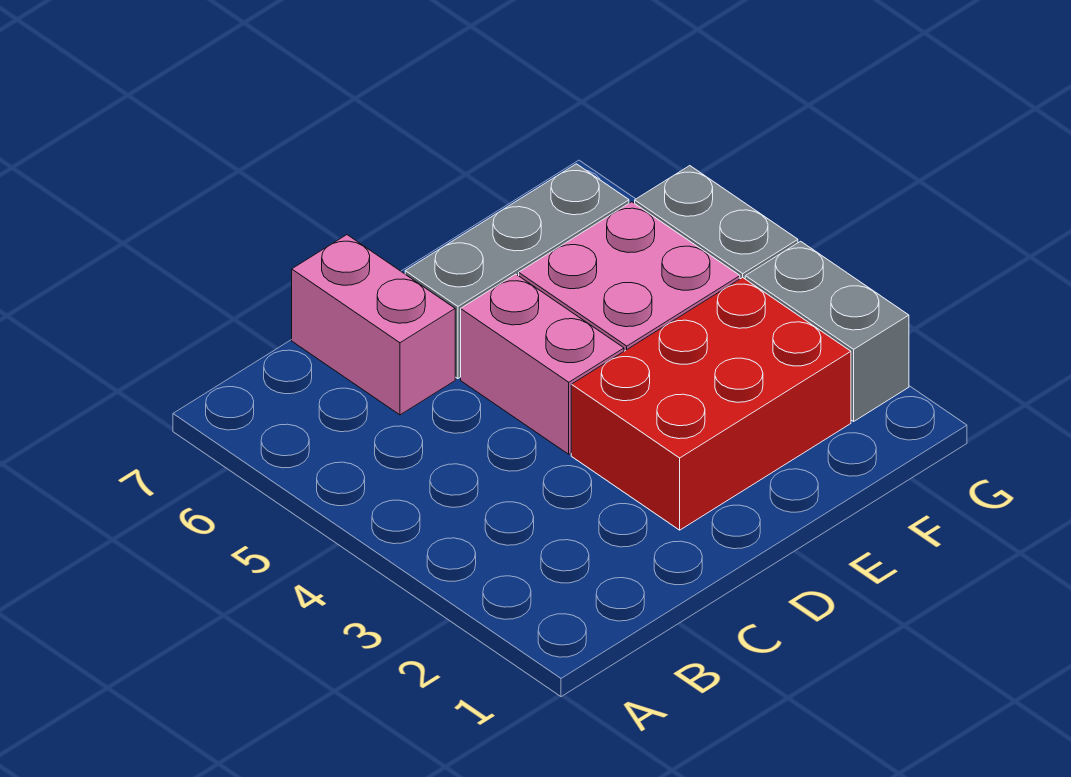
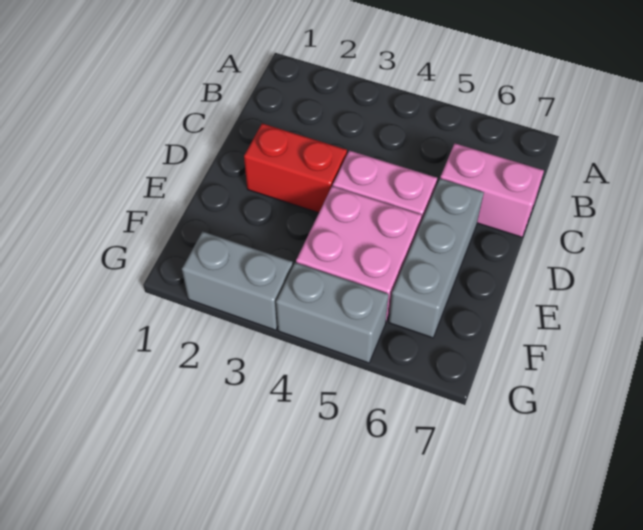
red 2x3 brick [571,278,851,530] -> red 1x2 brick [244,124,347,213]

